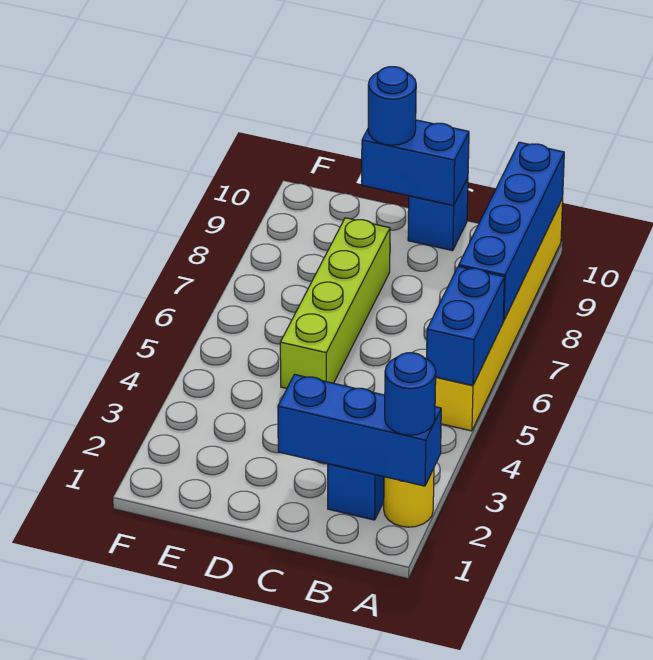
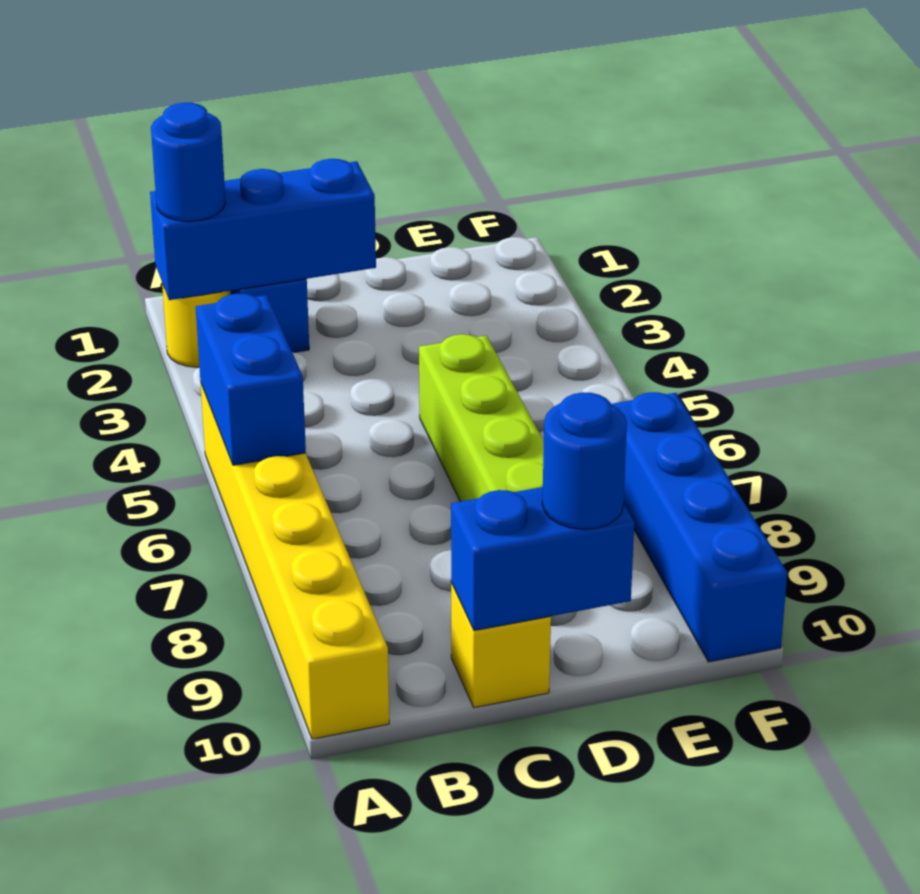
blue 1x4 brick [459,142,564,321] -> blue 1x4 brick moved to [611,392,787,662]
blue 1x1 brick [408,178,468,251] -> yellow 1x1 brick [451,583,551,708]

